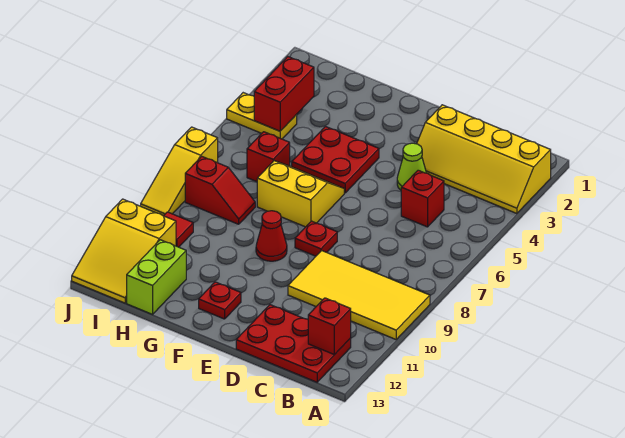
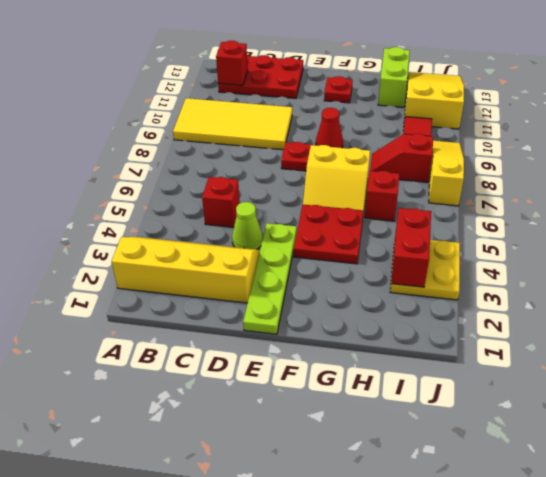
none -> lime 1x4 plate [243,223,297,334]
yellow 1x2 plate [227,93,297,139] -> yellow 2x2 plate [390,240,460,300]

